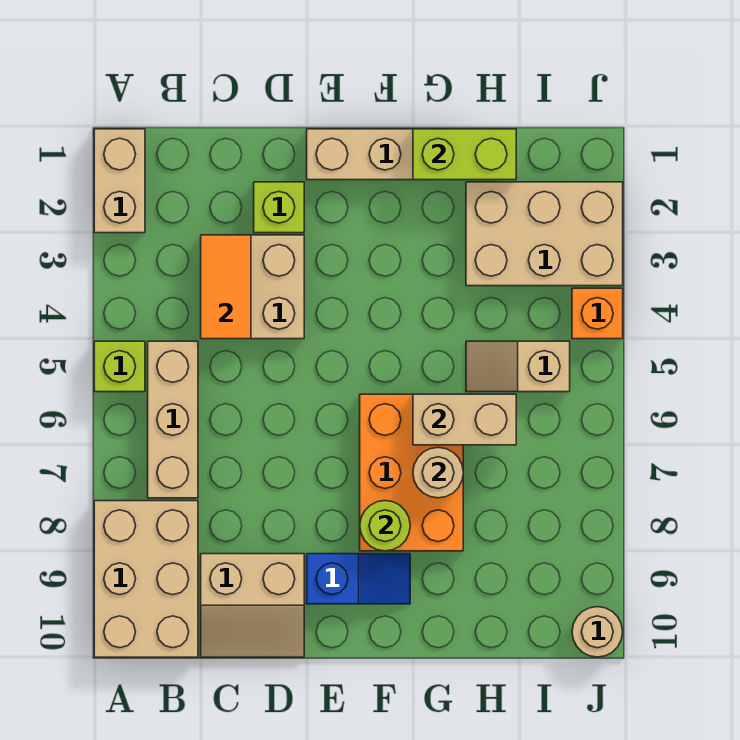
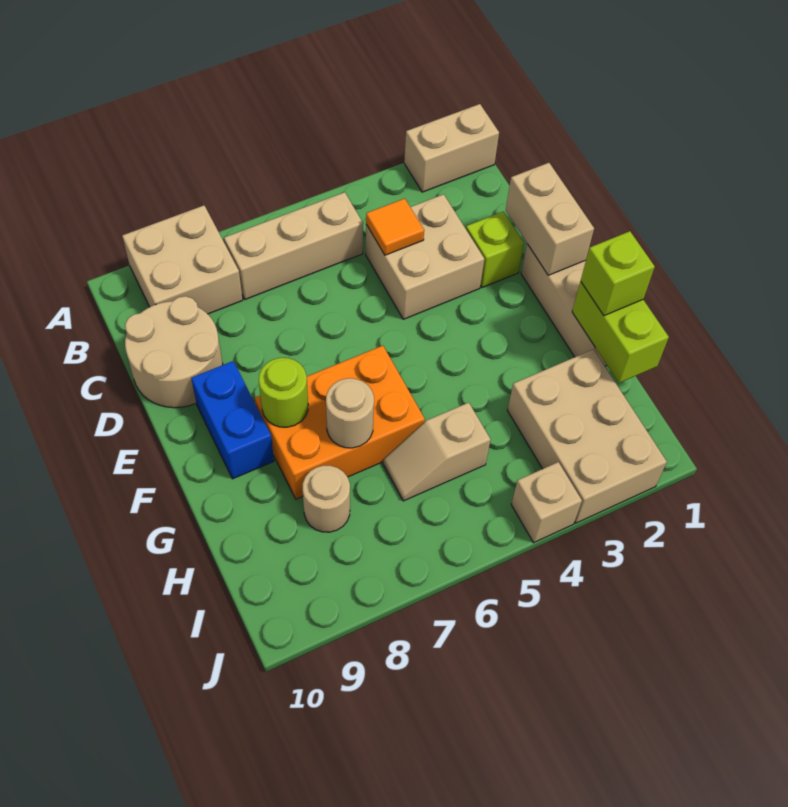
lime 1x1 brick [94,341,145,392] -> lime 1x1 brick moved to [581,231,655,316]
tan 2x3 brick [94,501,198,657] -> tan 2x2 brick [122,205,243,314]
orange 1x2 tile [201,235,251,339] -> orange 1x1 tile [366,198,424,255]
tan 2x2 slope [201,554,304,657] -> tan 2x2 round brick [125,296,223,408]
blue 1x2 slope [307,554,410,604] -> blue 1x2 brick [191,361,274,479]
tan 1x2 brick [413,394,516,445] -> tan 1x2 brick moved to [506,163,594,275]
tan 1x2 slope [466,341,570,392] -> tan 1x2 slope turned to [383,402,491,501]
orange 1x1 brick [572,288,623,339] -> tan 1x1 brick [511,462,582,543]
tan 1x1 round brick [572,607,623,657] -> tan 1x1 round brick moved to [303,465,350,532]

